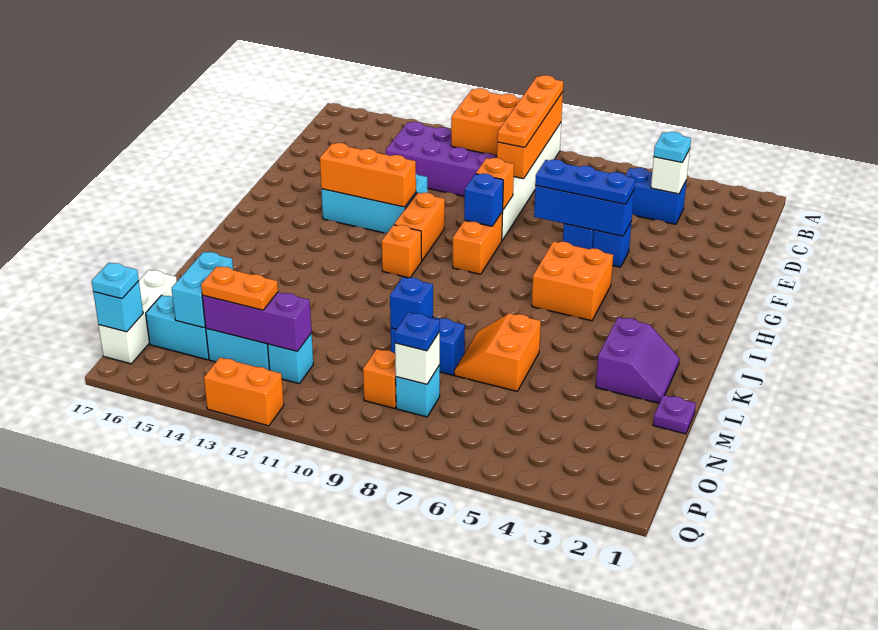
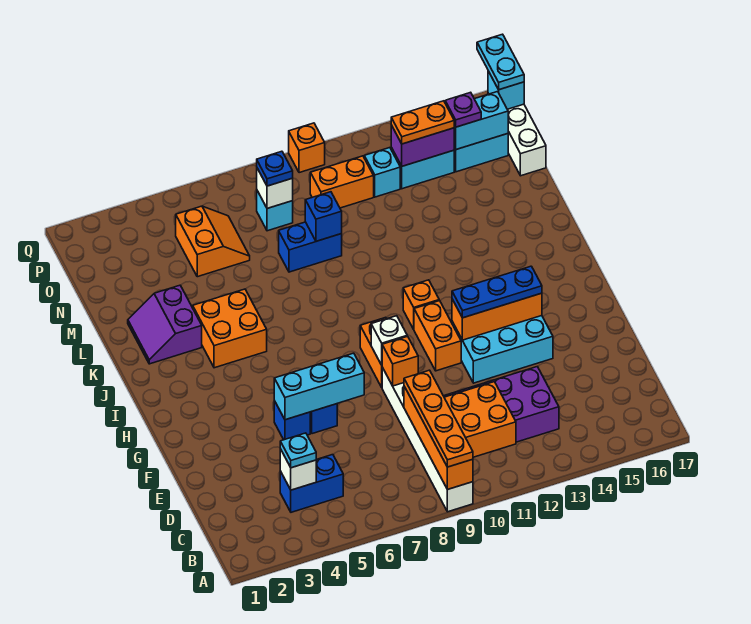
blue 1x3 brick [534,186,634,236] -> cyan 1x3 brick [274,353,364,420]
blue 1x3 plate [535,159,635,204] -> blue 1x3 plate moved to [452,266,542,318]
blue 1x1 brick [464,173,503,226] -> white 1x1 brick [371,316,407,365]
orange 2x2 brick [532,241,613,321] -> orange 2x2 brick moved to [193,289,267,368]
orange 2x2 slope [454,313,541,391] -> orange 2x2 slope moved to [176,206,250,277]
purple 1x1 plate [653,395,696,434] -> purple 1x1 plate moved to [445,92,481,127]
cyan 1x2 brick [172,252,233,328] -> cyan 1x2 brick turned to [454,92,508,149]
orange 1x1 brick [363,349,396,408] -> orange 1x1 brick moved to [289,123,325,173]
purple 1x3 brick [202,292,312,351] -> purple 1x2 brick [391,125,454,166]
cyan 1x1 plate [92,263,139,299] -> cyan 1x2 plate [477,34,524,90]
orange 1x2 brick [204,358,284,426] -> orange 1x2 brick moved to [310,156,374,208]

